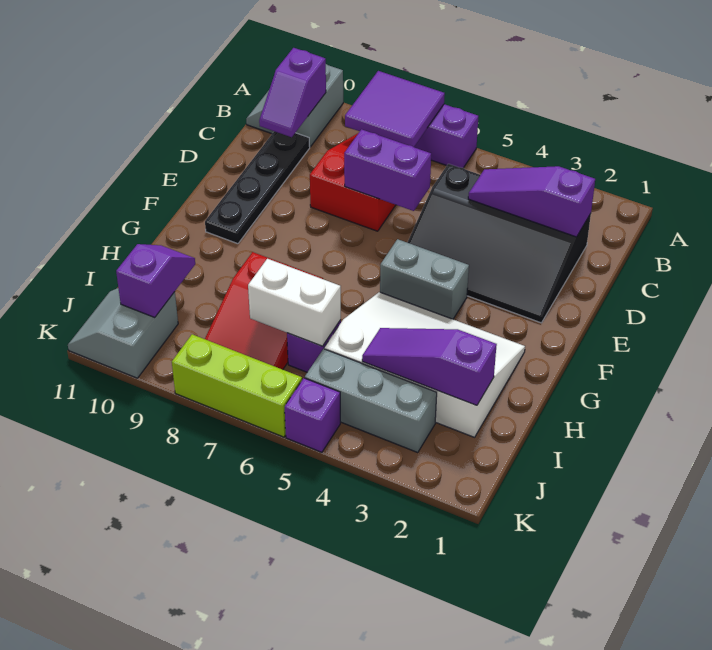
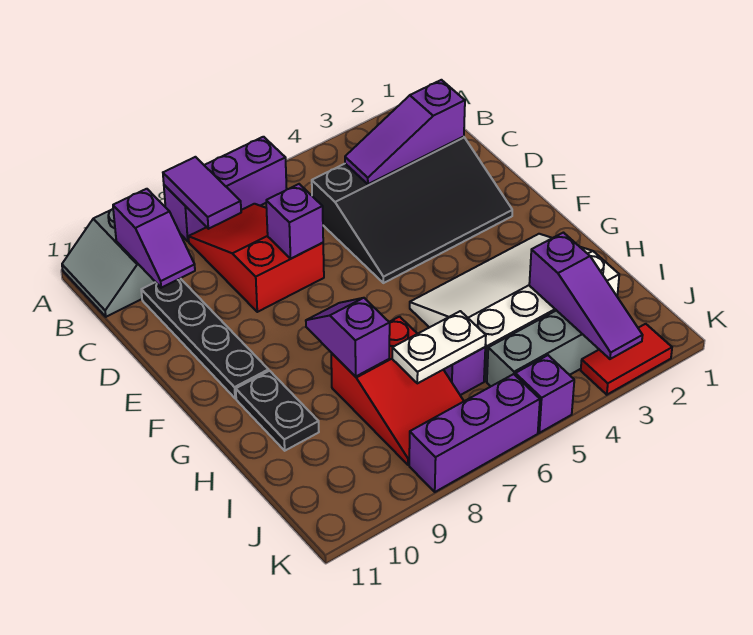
purple 2x2 tile [345,71,445,147] -> purple 1x2 tile [163,157,241,229]
purple 1x2 brick [344,129,431,211] -> purple 1x1 brick [266,184,323,259]
grey 1x2 brick [380,239,469,319] -> none
none -> black 1x2 plate [236,371,319,451]
purple 1x3 slope [362,328,497,405] -> purple 1x3 slope turned to [529,233,643,359]
white 1x2 brick [248,259,341,346] -> white 1x2 plate [392,311,486,383]
purple 1x2 slope [116,244,195,317] -> purple 1x2 slope moved to [306,298,390,377]
grey 2x2 slope [68,288,178,378] -> none
none -> red 1x2 tile [581,324,672,395]
lime 1x3 brick [172,334,302,437] -> purple 1x3 brick [409,374,540,492]

